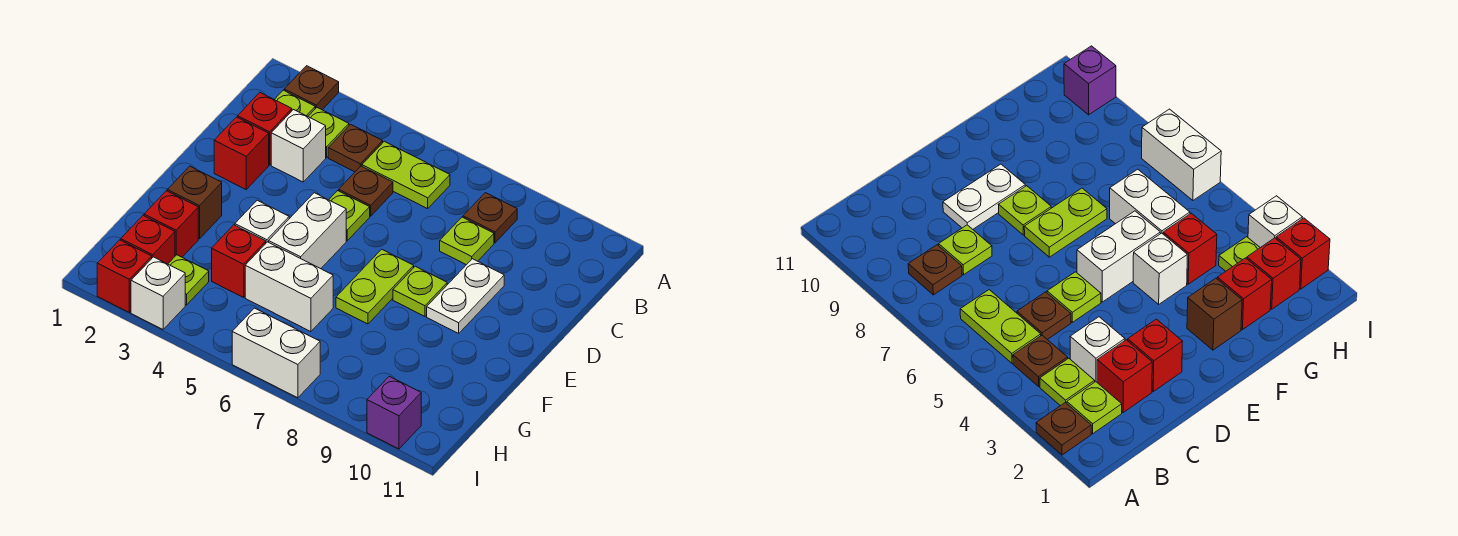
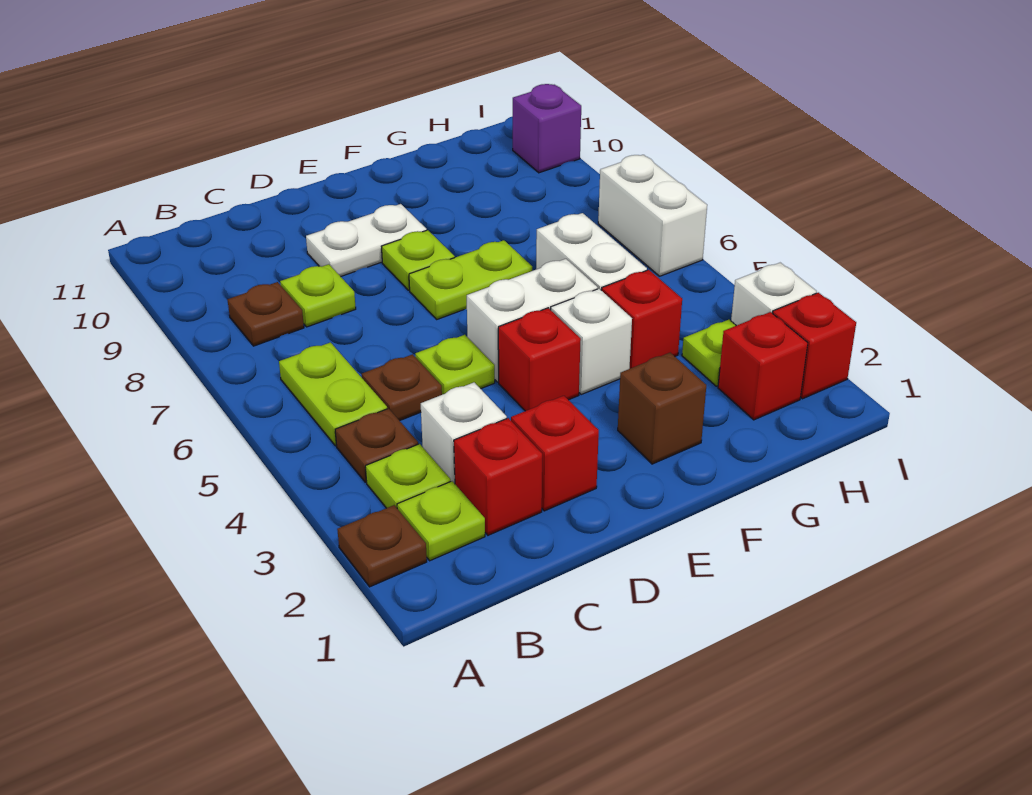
red 1x1 brick [144,191,198,257] -> red 1x1 brick moved to [498,308,581,411]

